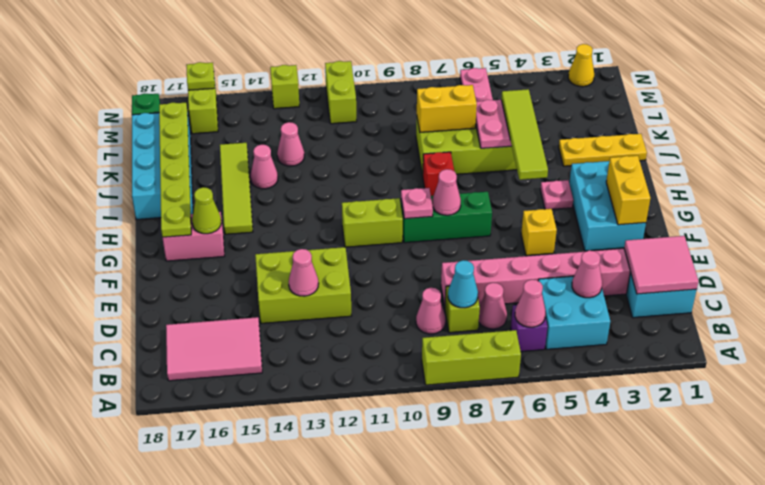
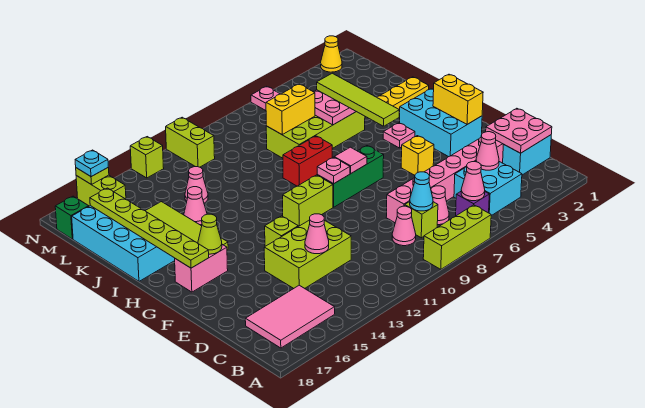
pink 2x2 tile [624,236,698,294] -> pink 2x2 plate [486,108,552,153]
none -> lime 1x1 brick [265,216,298,246]
pink 1x1 cone [432,169,461,215] -> pink 1x1 tile [334,147,367,173]
red 1x1 brick [423,152,454,196] -> red 1x2 brick [283,136,332,186]
none -> cyan 1x1 plate [75,150,108,177]

